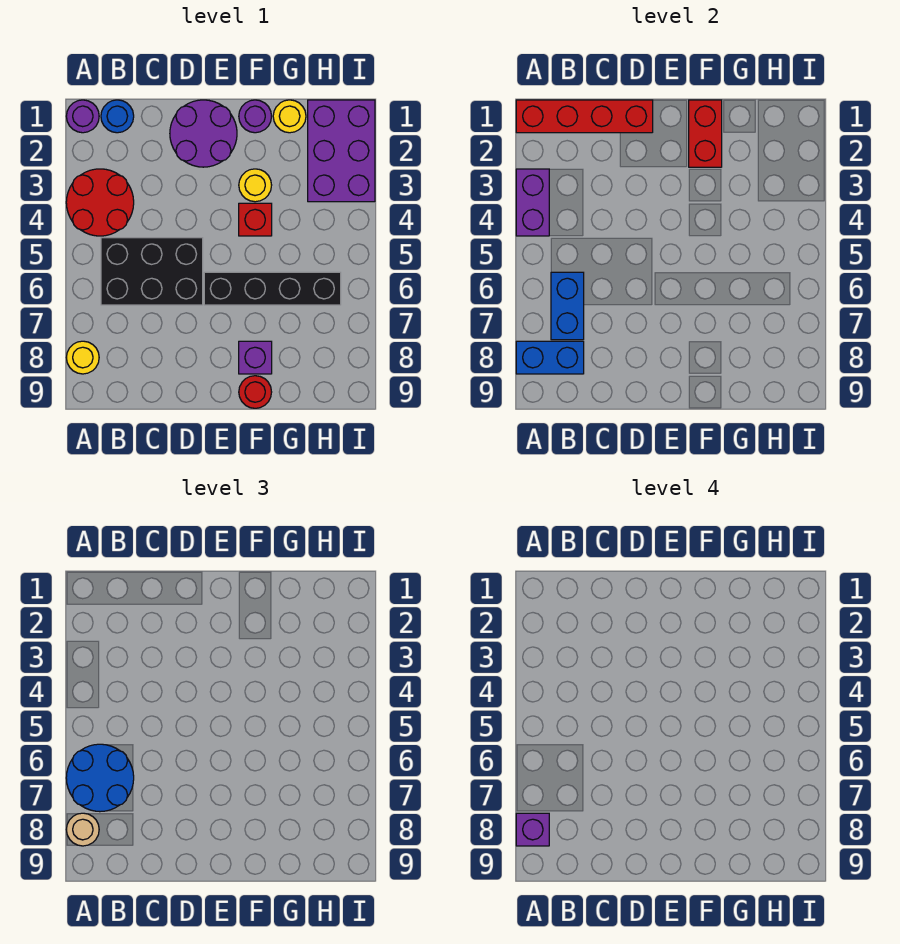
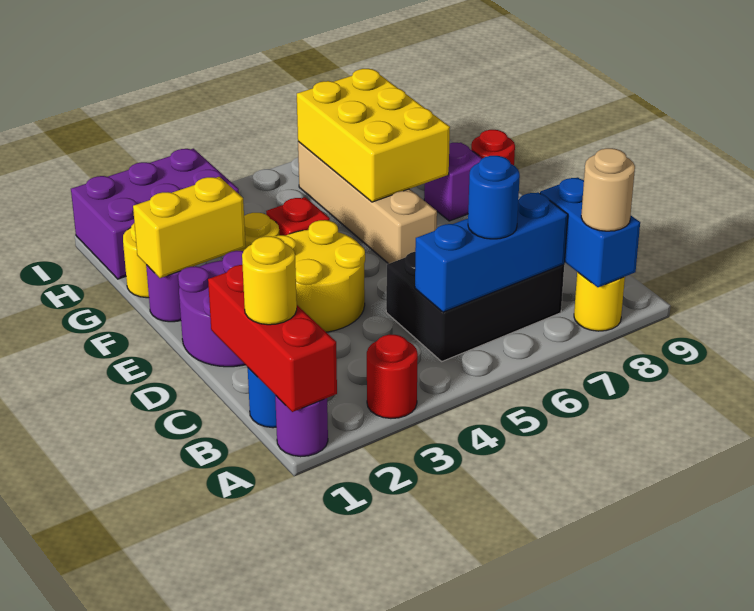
red 1x4 brick [516,100,653,133] -> red 1x3 brick [208,265,337,412]
red 2x2 round brick [66,169,134,236] -> red 1x1 round brick [367,335,418,418]
purple 1x2 brick [516,169,549,236] -> none
blue 2x2 round brick [66,744,134,812] -> blue 1x1 round brick [468,156,520,239]
purple 1x1 brick [516,813,549,846] -> none
none -> yellow 1x1 round brick [242,236,297,325]
black 2x3 brick [101,238,203,305] -> black 2x3 brick turned to [386,252,564,361]
blue 1x2 brick [551,272,584,340] -> blue 1x3 brick [415,192,568,312]
none -> yellow 2x2 round brick [274,220,365,332]
black 1x4 brick [204,272,341,305] -> tan 1x4 brick [298,141,437,264]
red 1x2 brick [689,100,722,167] -> yellow 1x2 brick [133,177,246,278]
none -> yellow 2x3 brick [297,69,450,202]

